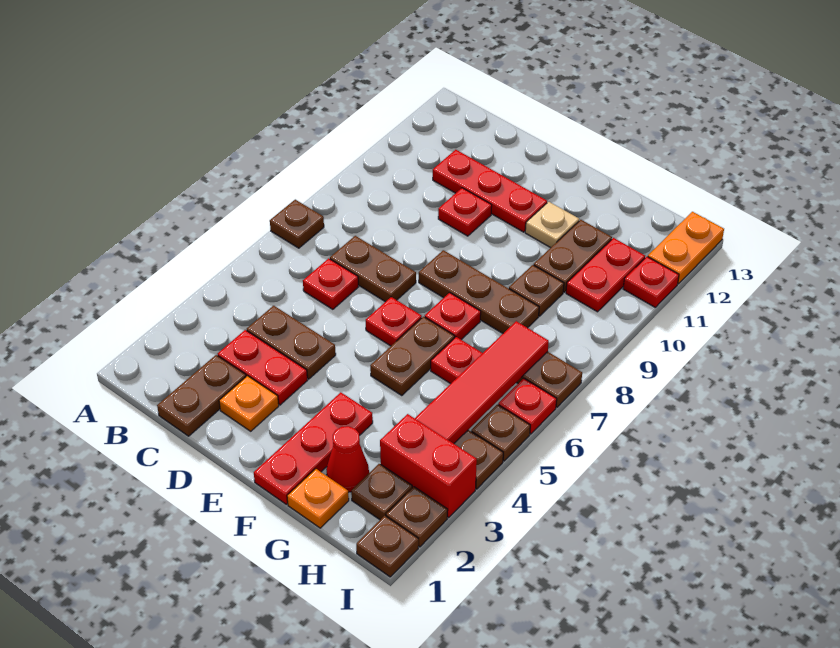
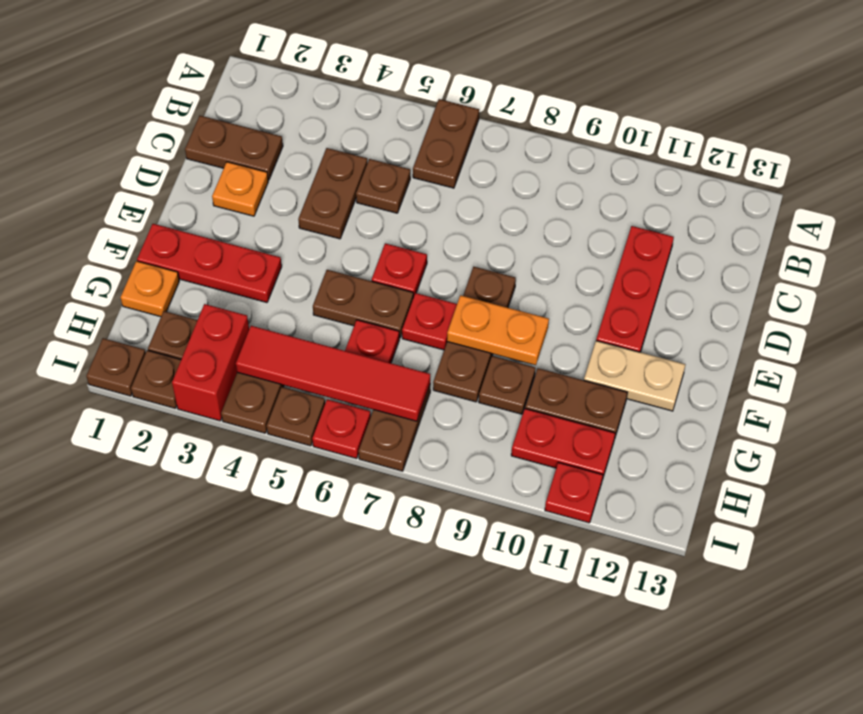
brown 1x1 plate [270,200,324,248] -> brown 1x1 plate moved to [356,159,410,213]
red 1x2 plate [218,330,308,405] -> none
red 1x1 plate [303,258,358,309] -> none
brown 1x2 plate [330,236,416,302] -> brown 1x2 plate moved to [413,99,479,188]
red 1x1 plate [438,188,492,236] -> none
tan 1x1 plate [525,202,579,248] -> tan 1x2 plate [584,341,685,411]
red 1x1 cone [326,426,369,492] -> none
orange 1x2 plate [648,212,724,284] -> orange 1x2 plate moved to [447,295,549,365]

